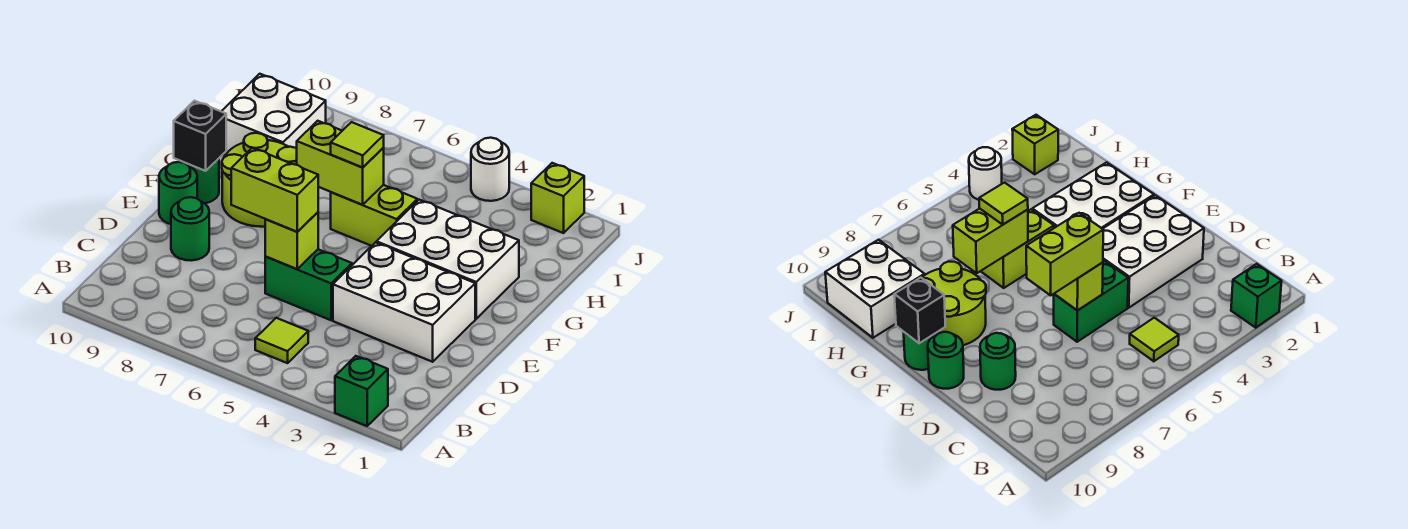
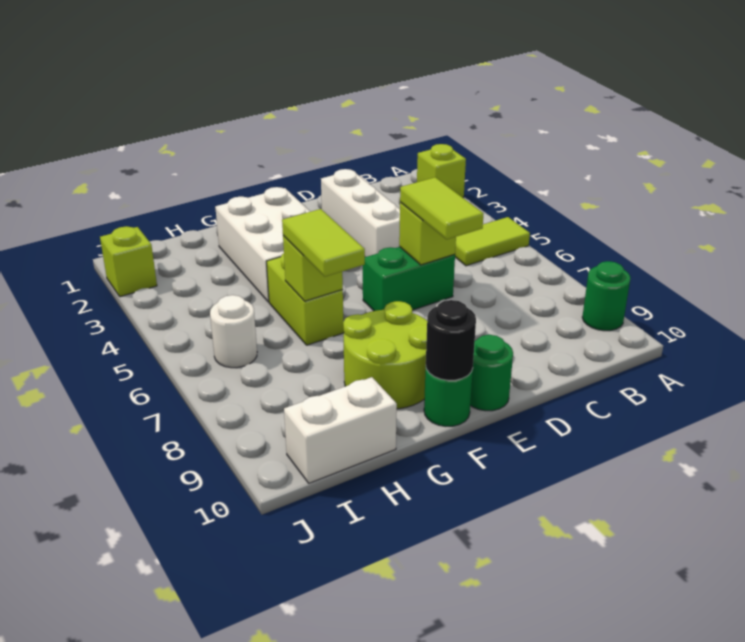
green 1x1 brick [335,356,388,426] -> lime 1x1 brick [417,144,466,197]
lime 1x1 tile [255,318,308,363] -> lime 1x2 tile [455,217,530,266]
white 2x3 brick [333,242,475,362] -> white 1x3 brick [321,169,400,257]
green 1x2 brick [265,249,352,320] -> green 1x2 brick turned to [363,247,455,311]
lime 1x2 brick [231,148,318,232] -> lime 1x2 tile [400,177,484,239]
green 1x1 round brick [171,197,209,261] -> green 1x1 round brick moved to [582,261,630,331]
black 1x1 brick [174,101,226,171] -> black 1x1 round brick [426,300,476,380]
lime 1x2 brick [297,121,384,205] -> lime 1x1 brick [283,236,343,301]
lime 1x1 tile [331,122,384,168] -> lime 1x2 tile [282,209,365,277]
white 2x2 brick [221,74,326,155] -> white 1x2 brick [284,377,397,483]
white 1x1 round brick [471,138,509,201] -> white 1x1 round brick moved to [210,295,257,368]

